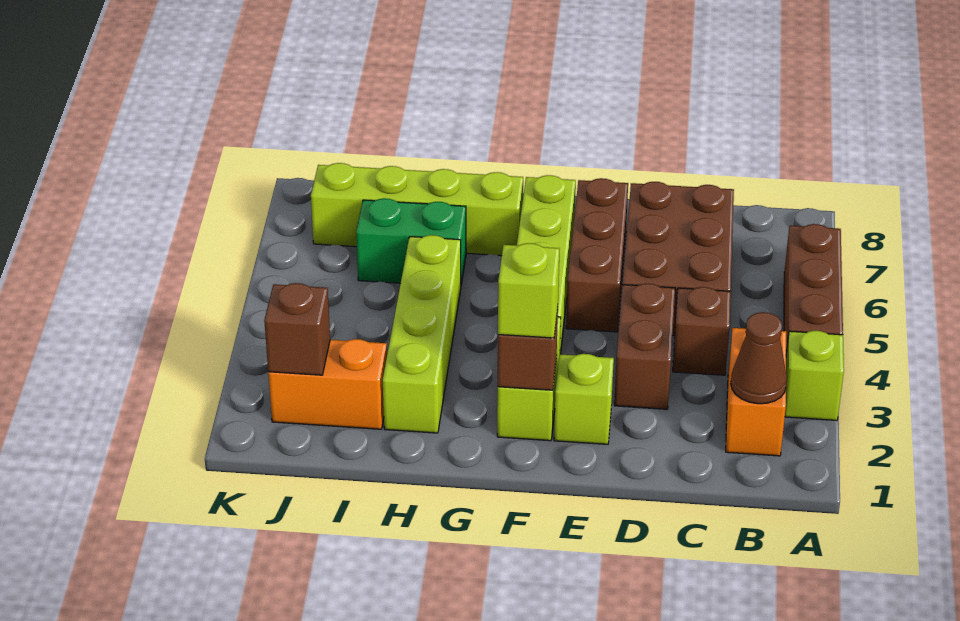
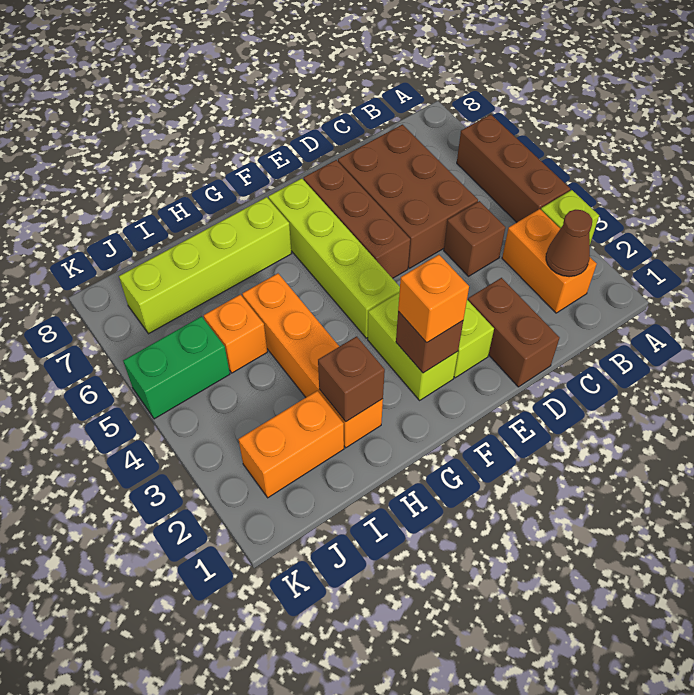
brown 1x2 brick [614,284,675,409] -> brown 1x2 brick moved to [468,278,560,387]
lime 1x1 brick [498,243,560,338] -> orange 1x1 brick [398,255,469,343]
lime 1x4 brick [383,235,461,433] -> orange 1x4 brick [242,273,383,448]
green 1x2 brick [356,198,466,285] -> green 1x2 brick moved to [123,316,230,419]
none -> orange 1x1 brick [204,295,267,373]
brown 1x1 brick [264,283,330,375] -> brown 1x1 brick moved to [318,336,385,422]

